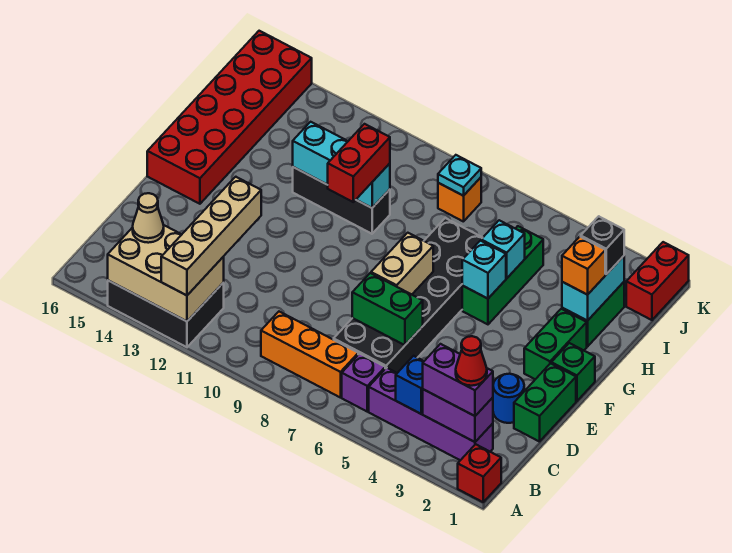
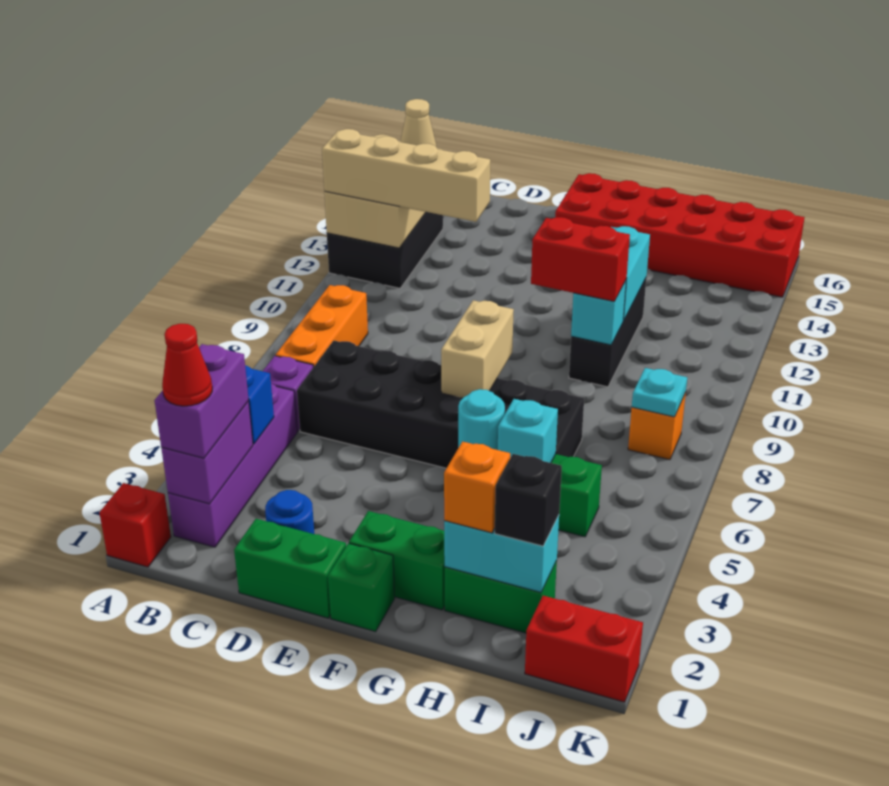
green 1x2 brick [352,273,423,345] -> none
tan 1x2 brick [371,233,433,295] -> tan 1x2 brick turned to [441,300,514,398]
cyan 1x1 brick [462,241,506,299] -> cyan 1x1 round brick [458,389,505,450]

